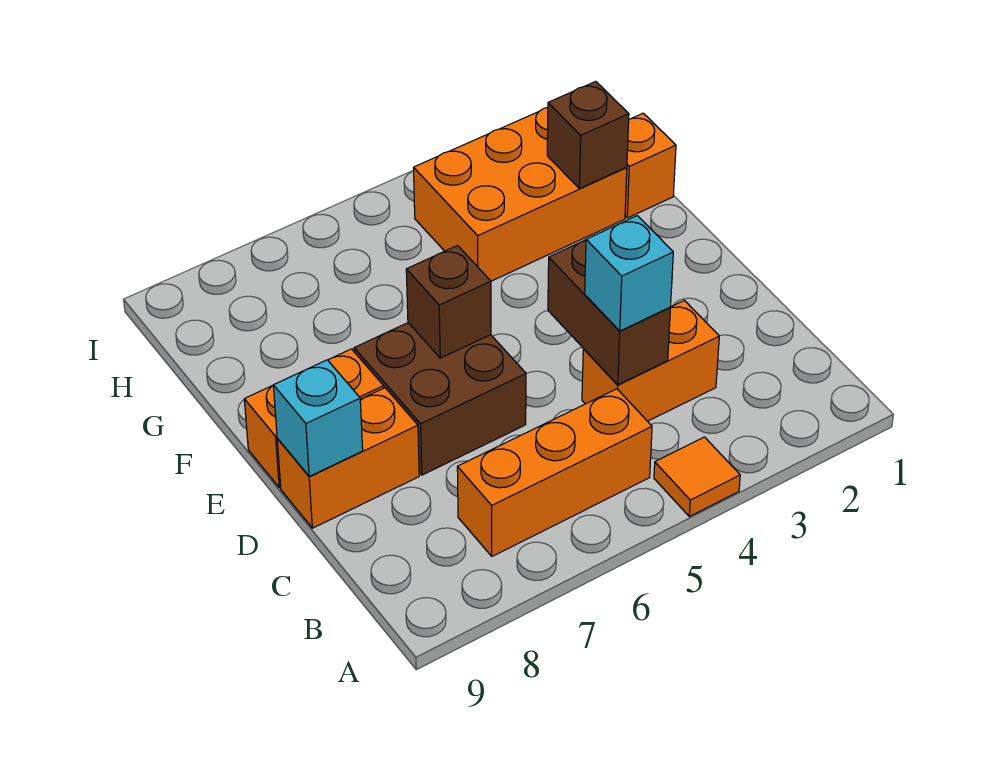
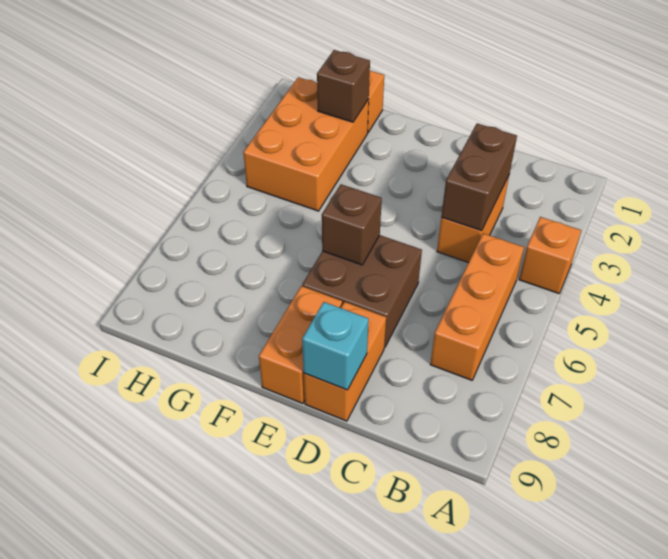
orange 1x1 tile [654,437,740,516] -> orange 1x1 brick [519,217,581,293]
brown 1x2 brick [548,240,670,385] -> brown 1x2 brick turned to [441,124,517,231]
cyan 1x1 brick [585,216,673,331] -> none

